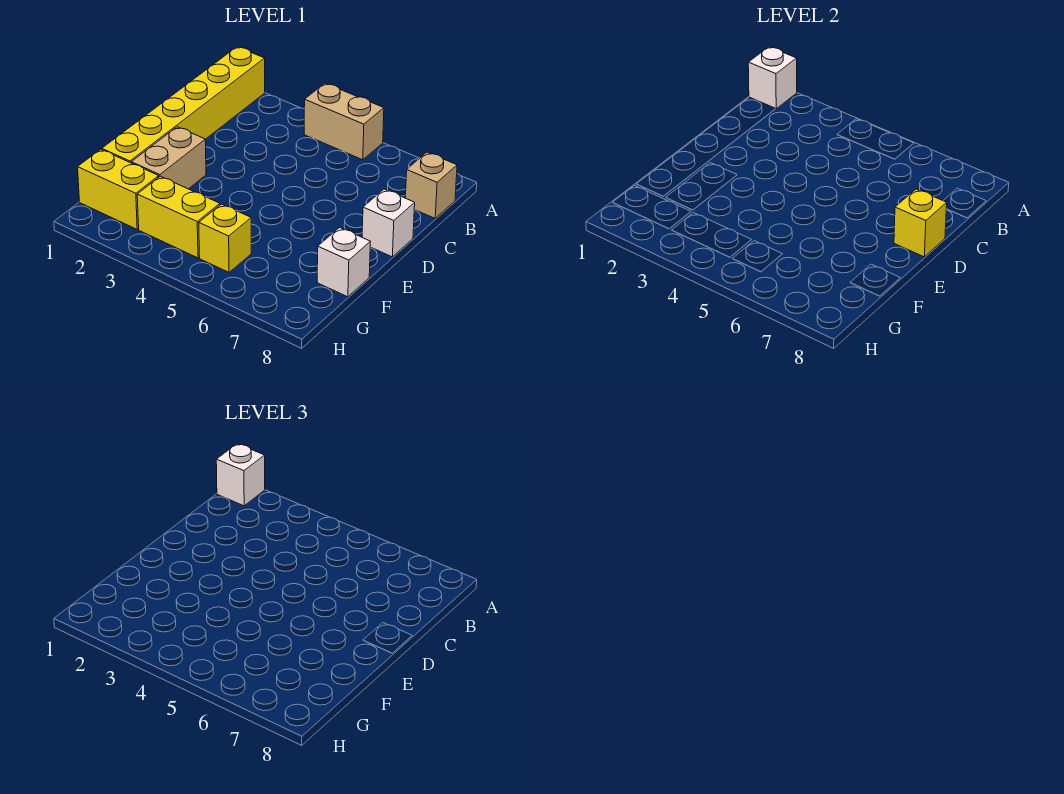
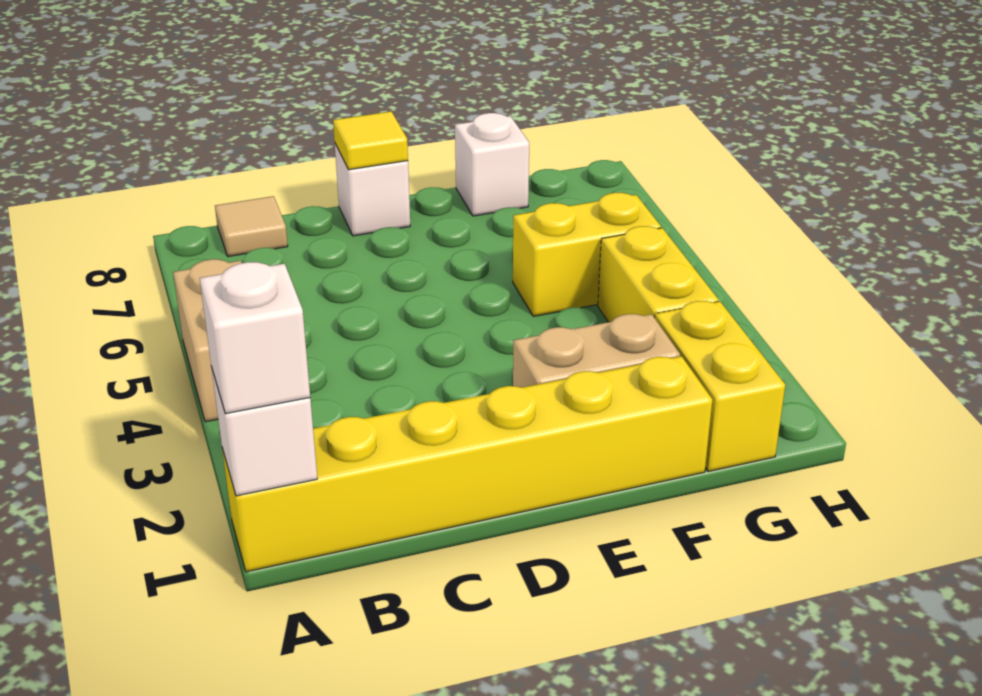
tan 1x1 brick [405,152,457,218] -> tan 1x1 tile [215,196,288,257]
yellow 1x1 brick [894,189,947,257] -> yellow 1x1 tile [333,111,408,170]
yellow 1x1 brick [199,204,251,272] -> yellow 1x2 brick [513,193,661,316]

